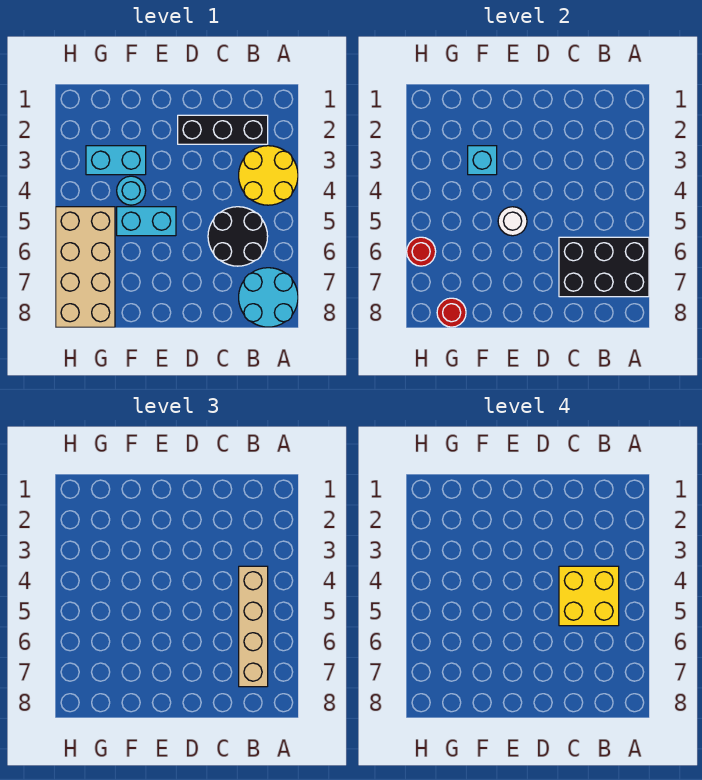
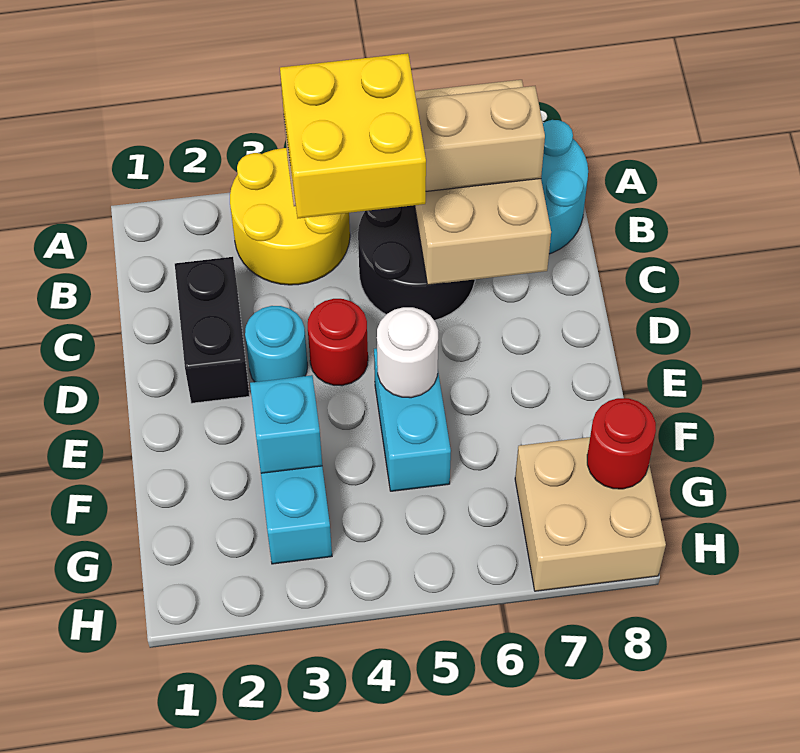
black 2x3 brick [559,237,649,297] -> tan 2x3 brick [415,80,551,285]
black 1x3 brick [178,115,268,144] -> black 1x2 brick [175,257,249,403]
cyan 1x1 round brick [117,176,146,205] -> cyan 1x1 round brick moved to [245,306,307,382]
tan 2x4 brick [56,207,115,327] -> tan 2x2 brick [515,437,666,591]
red 1x1 round brick [407,237,436,266] -> red 1x1 round brick moved to [308,299,368,386]

